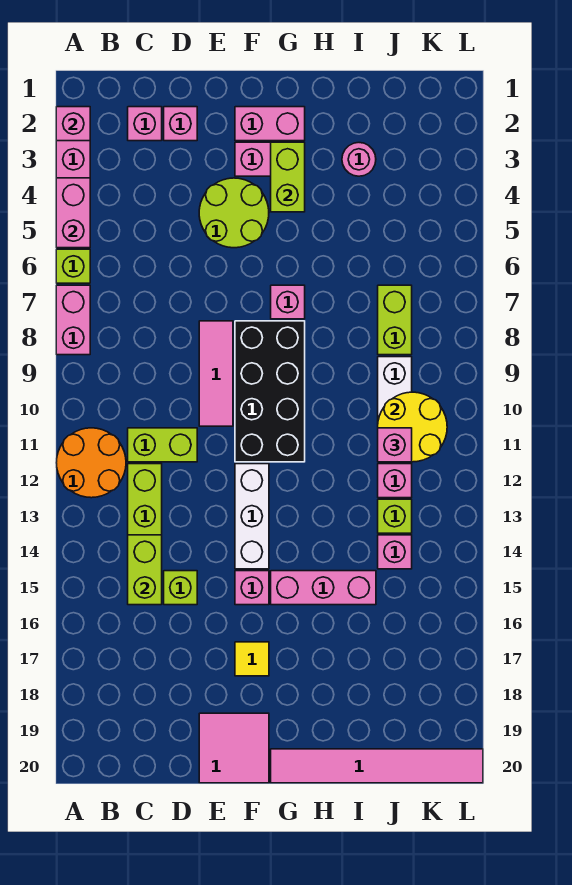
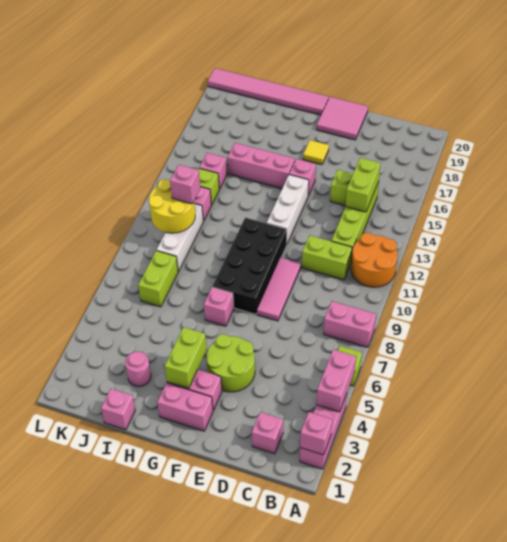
pink 1x2 brick [56,285,90,355] -> pink 1x2 brick turned to [324,301,376,347]
pink 1x1 brick [164,107,197,141] -> pink 1x1 brick moved to [101,389,135,430]

